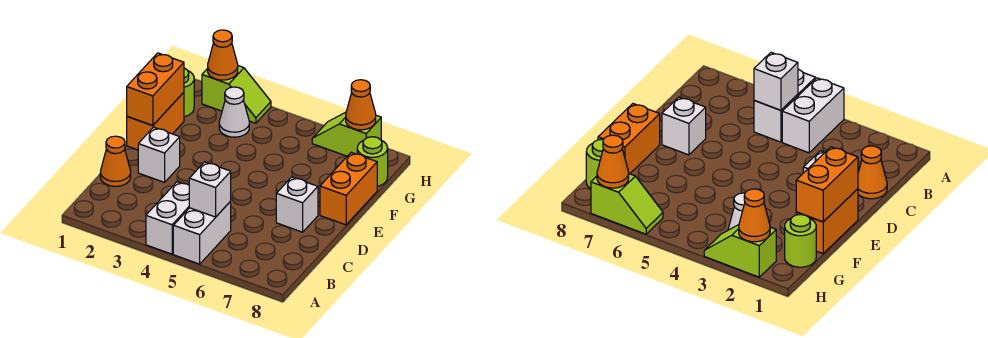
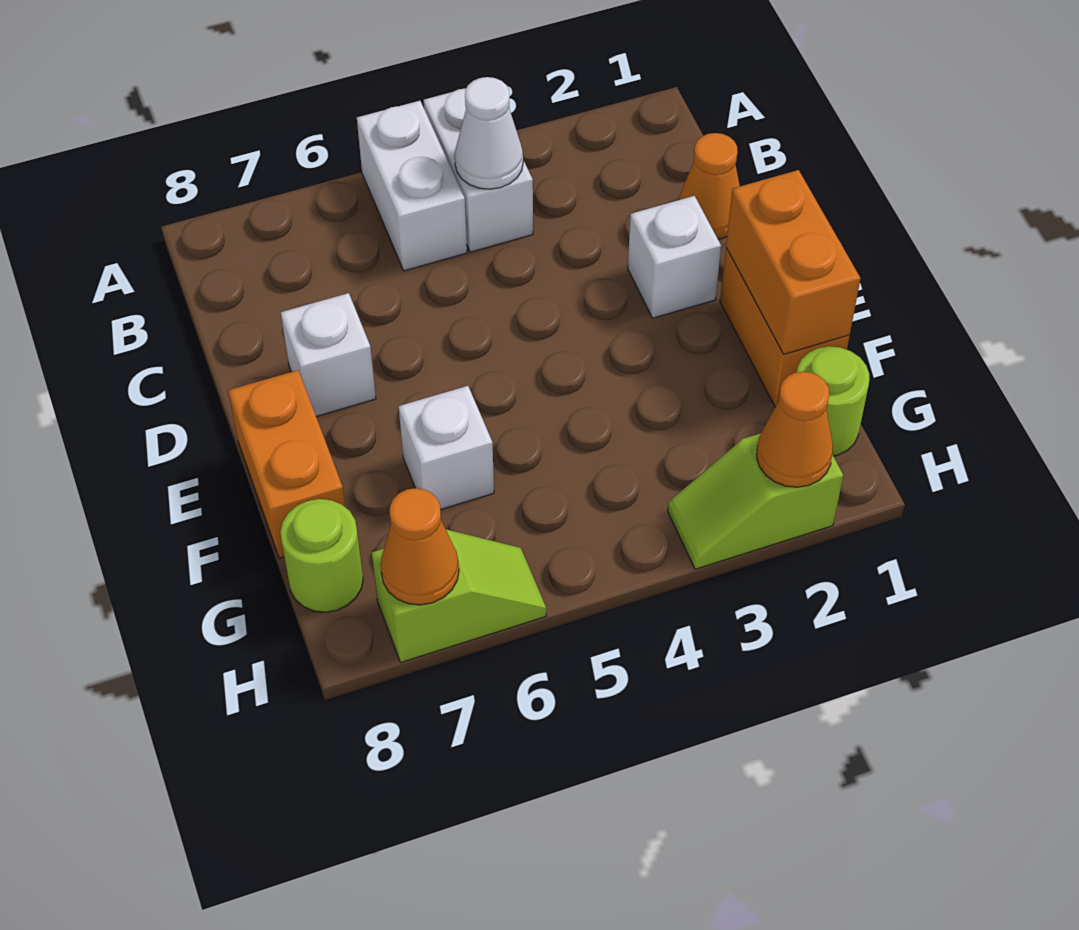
white 1x1 brick [189,162,231,217] -> white 1x1 brick moved to [399,386,494,510]
white 1x1 cone [219,87,249,137] -> white 1x1 cone moved to [455,77,523,189]

